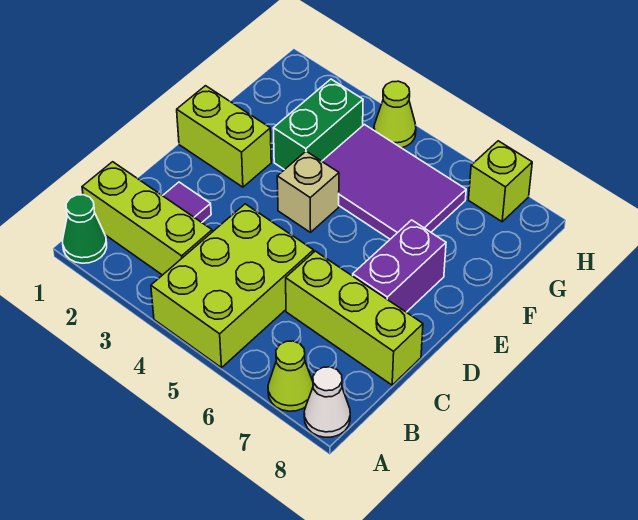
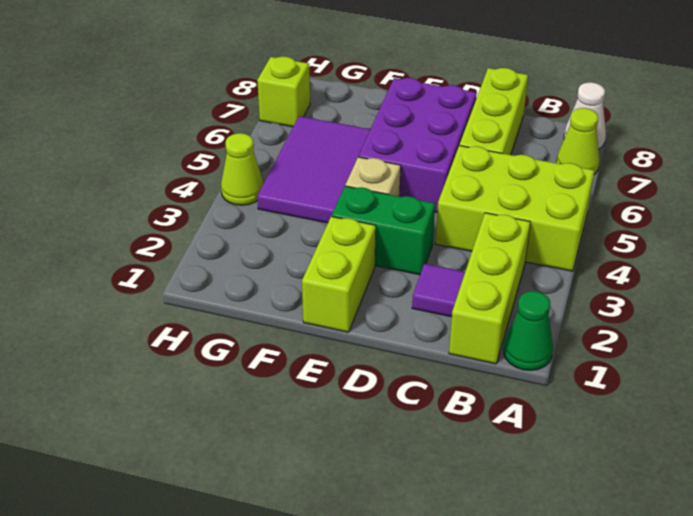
purple 1x2 brick [353,220,446,312] -> purple 2x3 brick [359,78,477,212]
green 1x2 brick [273,79,363,170] -> green 1x2 brick moved to [332,186,435,275]

